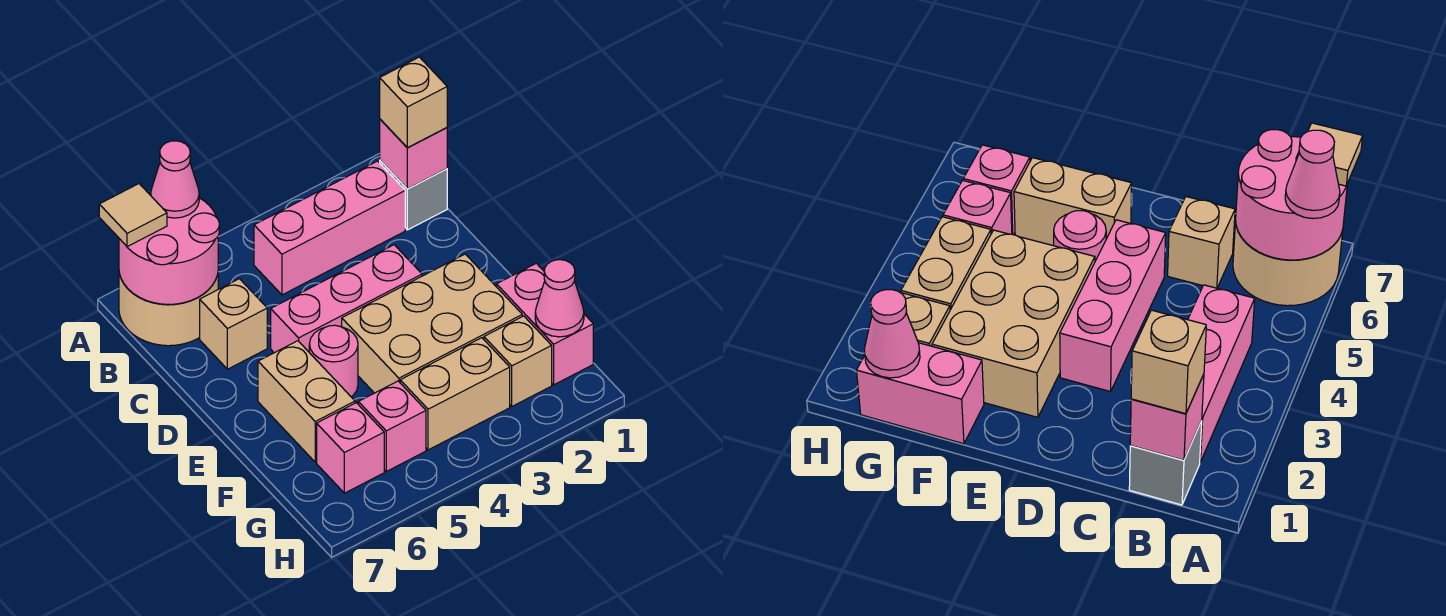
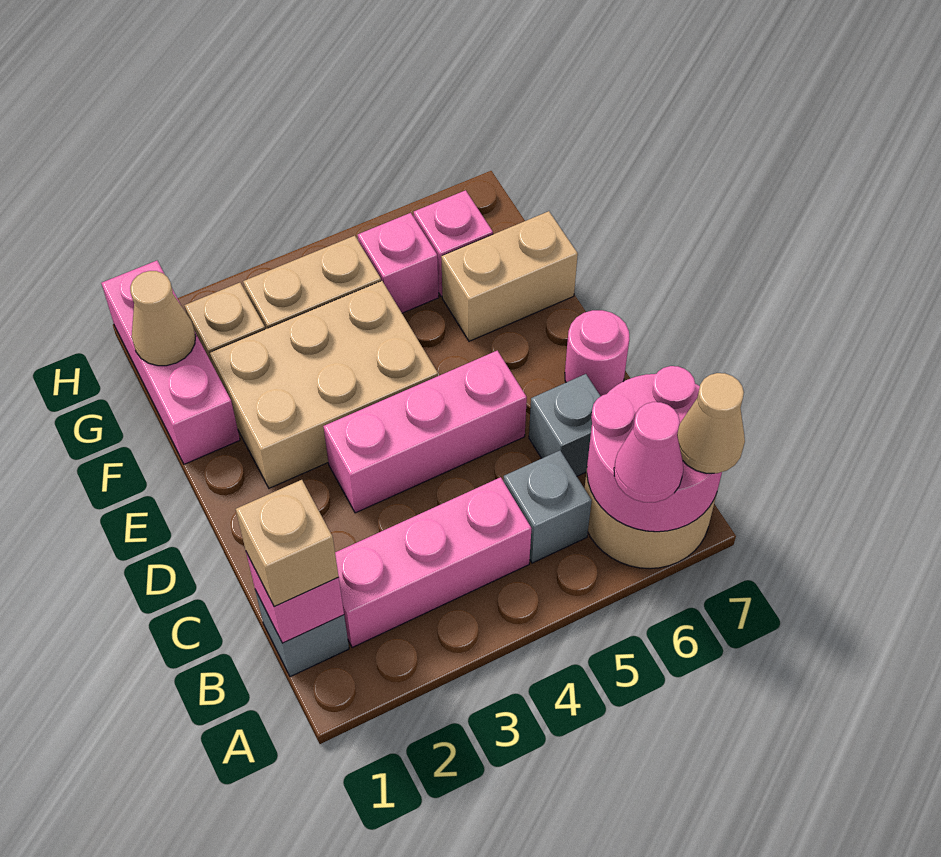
tan 1x1 tile [99,184,167,247] -> tan 1x1 cone [677,373,745,473]
none -> grey 1x1 brick [503,450,592,563]
tan 1x1 brick [200,279,267,369] -> grey 1x1 brick [529,374,601,476]
pink 1x1 round brick [309,325,358,397] -> pink 1x1 round brick moved to [565,310,629,396]
tan 1x2 brick [258,341,355,462] -> tan 1x2 brick turned to [441,211,578,341]
pink 1x2 brick [497,263,593,385] -> pink 1x3 brick [101,261,240,464]
pink 1x1 cone [535,260,584,337] -> tan 1x1 cone [130,271,196,366]

